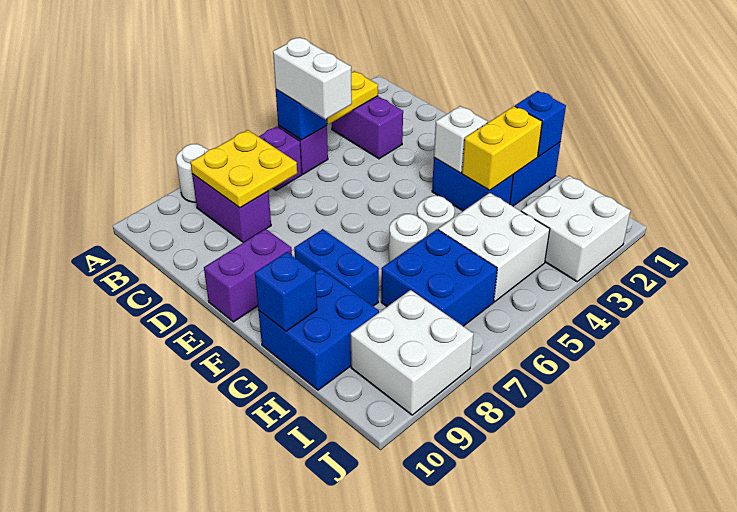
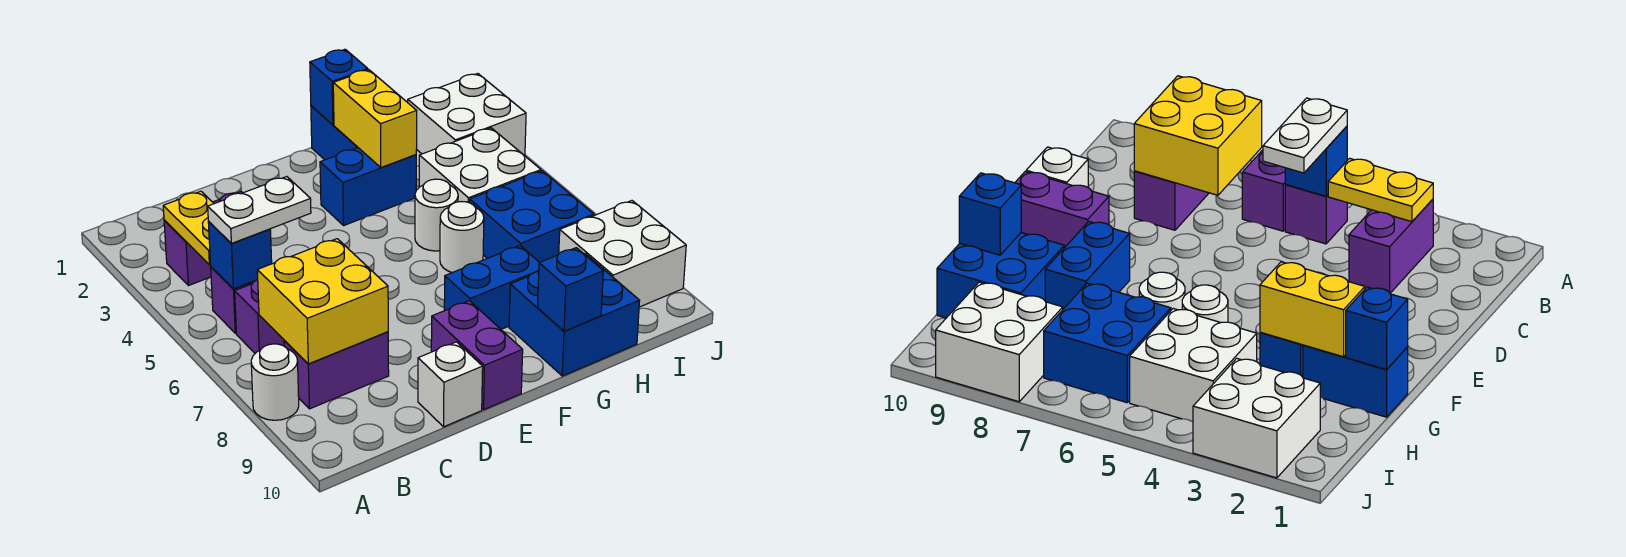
white 1x2 brick [273,37,352,119] -> white 1x2 plate [208,177,311,243]
yellow 2x2 plate [190,130,297,208] -> yellow 2x2 brick [257,239,388,364]
white 1x1 brick [434,106,488,173] -> white 1x1 brick moved to [418,342,483,427]

